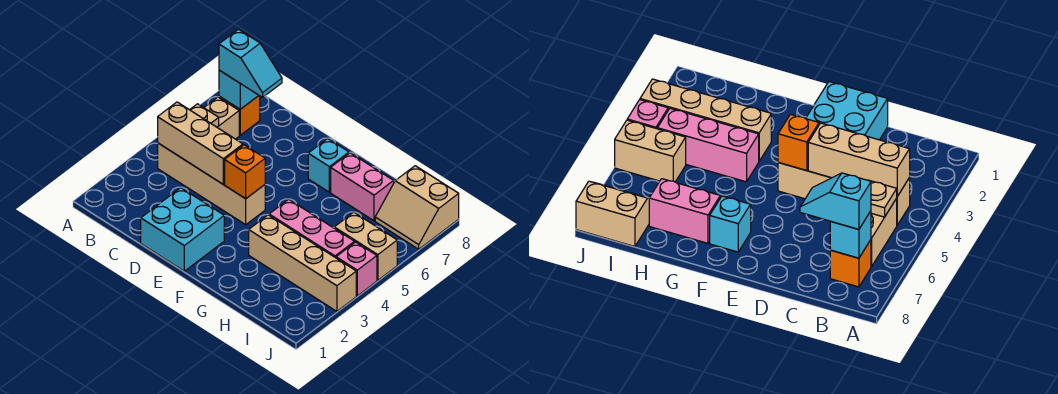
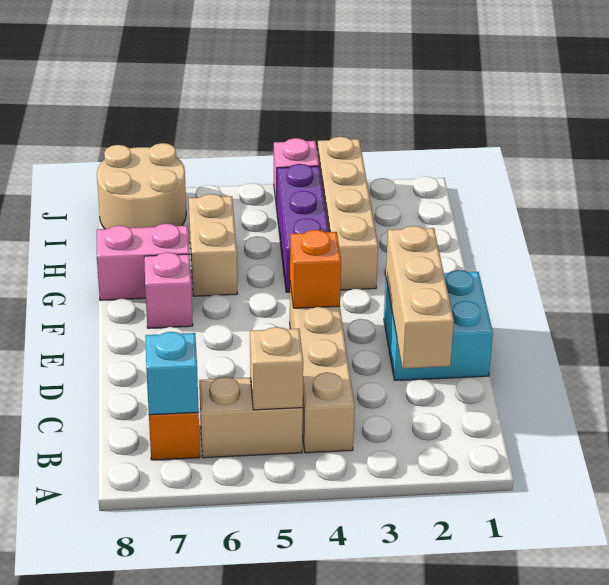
tan 1x3 brick [158,102,243,184] -> tan 1x3 brick moved to [386,226,454,369]
tan 1x1 plate [190,104,219,127] -> tan 1x1 brick [250,327,303,410]
cyan 1x2 slope [219,29,282,97] -> none
cyan 1x1 brick [308,139,349,192] -> pink 1x1 brick [144,252,193,328]
pink 1x3 brick [269,199,355,258] -> purple 1x3 brick [277,164,329,292]
pink 1x2 brick [331,153,394,221] -> pink 1x2 brick turned to [97,224,190,300]
tan 1x2 brick [334,212,397,280] -> tan 1x2 brick moved to [189,194,238,296]
tan 2x2 slope [375,166,459,249] -> tan 2x2 round brick [97,143,186,229]

